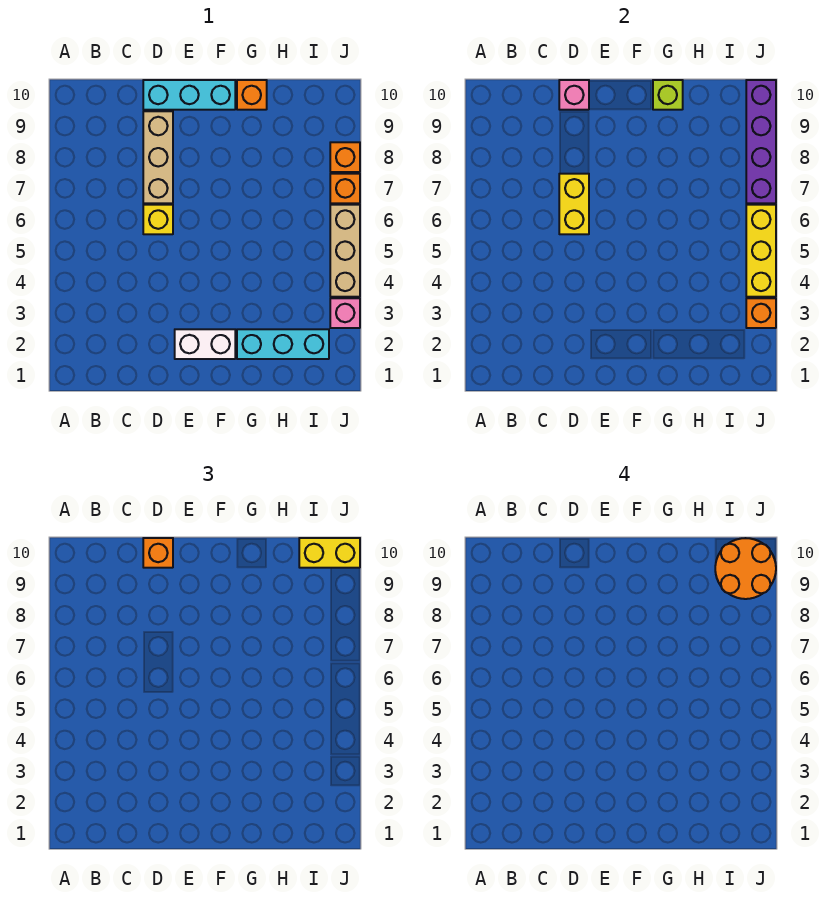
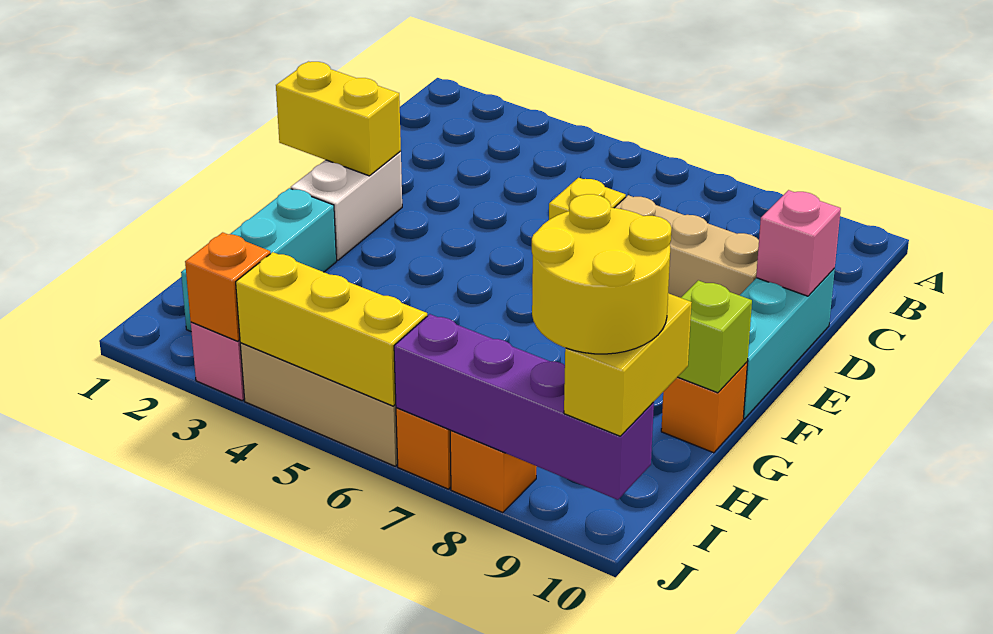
yellow 1x2 brick [559,174,589,234] -> yellow 1x2 brick moved to [276,62,401,176]
orange 1x1 brick [143,538,173,568] -> none
orange 2x2 round brick [715,538,776,599] -> yellow 2x2 round brick [532,194,672,354]

